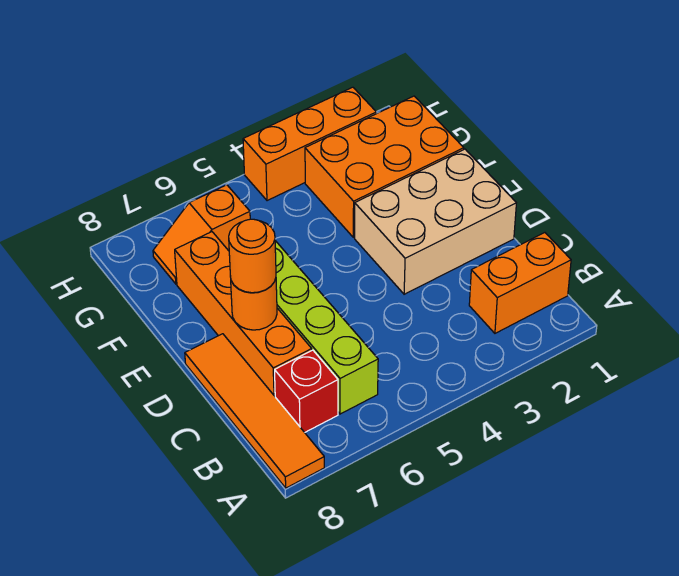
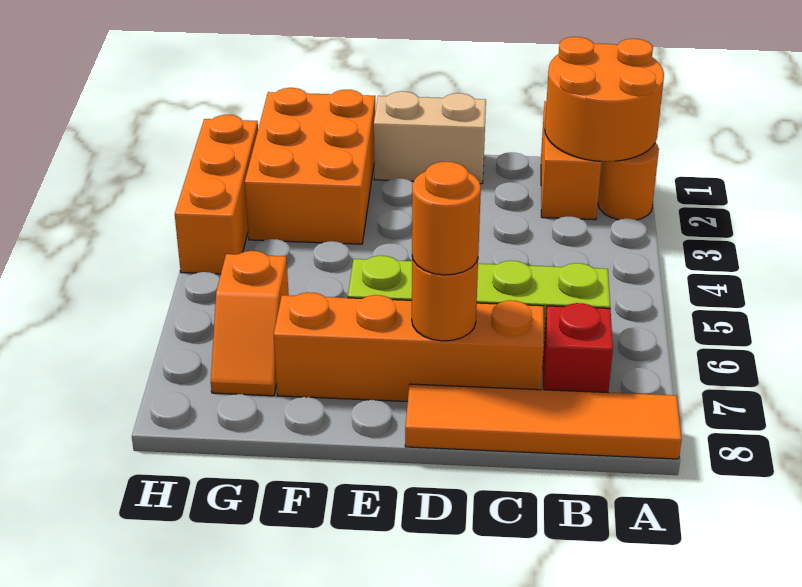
none -> orange 2x2 round brick [545,37,664,161]
none -> orange 1x1 round brick [598,143,659,220]
tan 2x3 brick [355,149,516,294] -> tan 1x2 brick [374,91,486,184]

